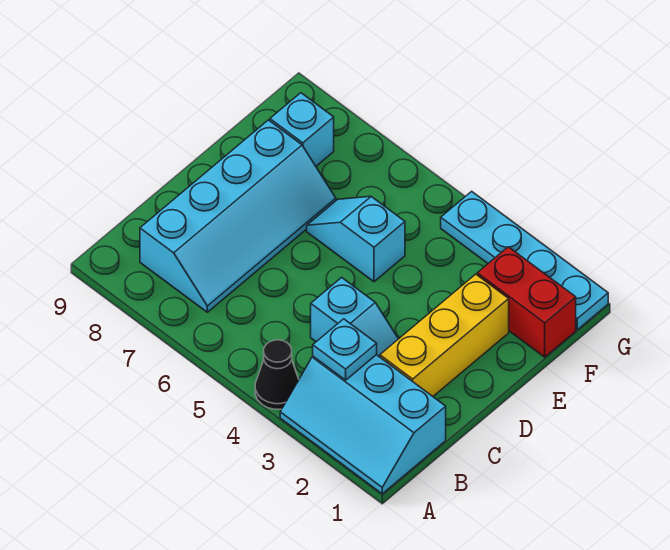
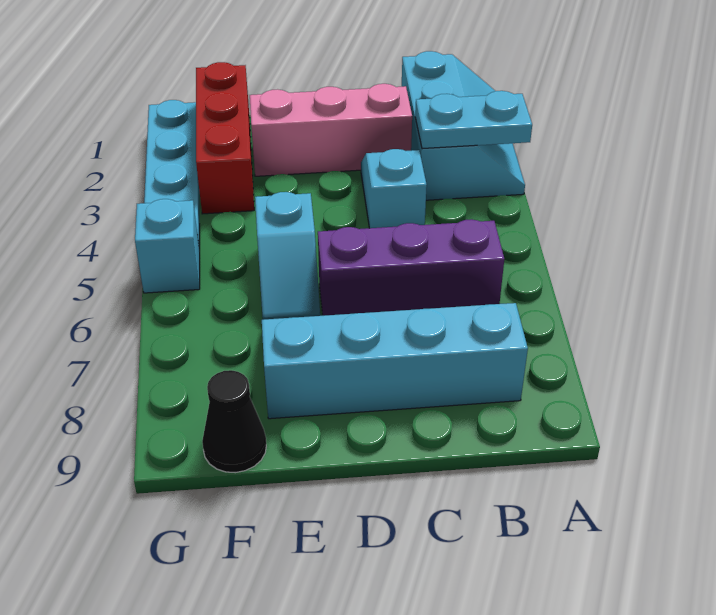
black 1x1 cone [255,340,299,409] -> black 1x1 cone moved to [202,370,266,473]
cyan 1x1 plate [313,319,377,380] -> cyan 1x2 plate [415,91,532,149]
none -> purple 1x3 brick [318,219,504,316]
yellow 1x3 brick [380,274,509,396] -> pink 1x3 brick [250,84,412,176]
red 1x2 brick [477,247,576,357] -> red 1x3 brick [196,62,254,214]
cyan 1x1 brick [270,93,334,166] -> cyan 1x1 brick moved to [135,199,200,293]

